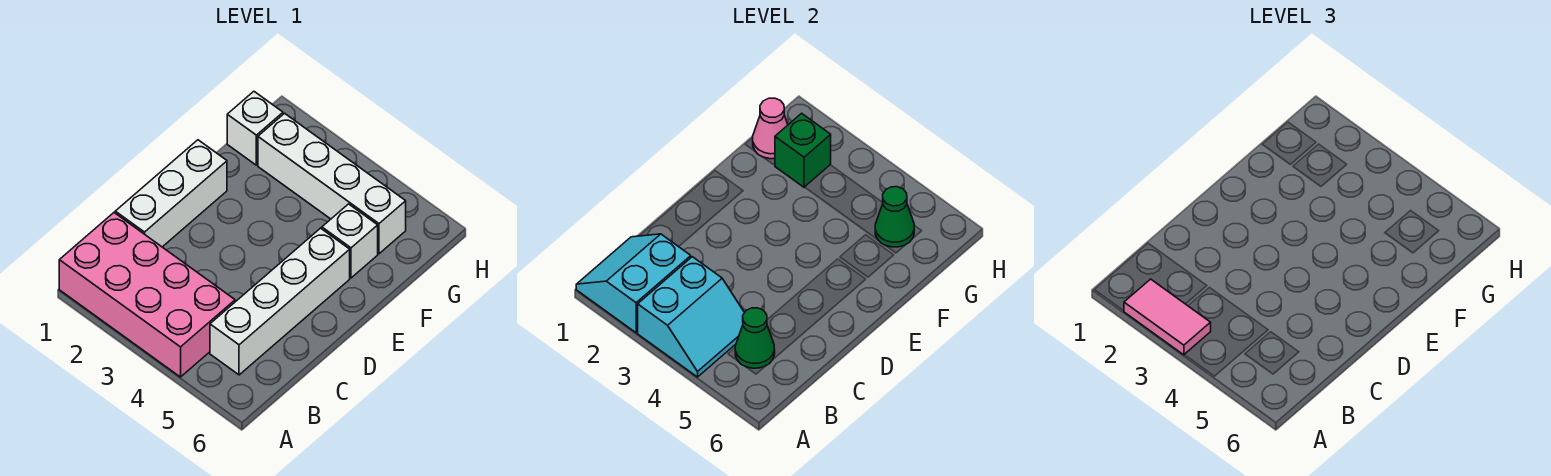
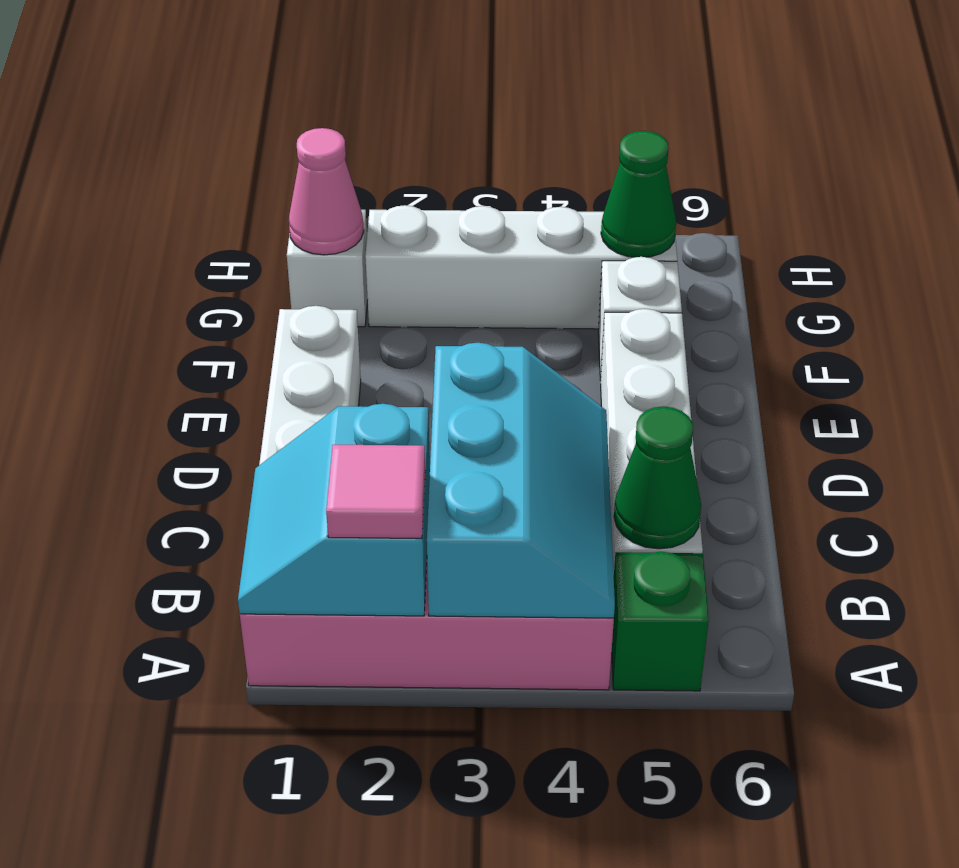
pink 1x2 tile [1124,279,1211,355] -> pink 1x1 tile [326,445,425,539]
cyan 2x2 slope [638,257,744,377] -> cyan 2x3 slope [427,343,615,618]
green 1x1 brick [775,113,831,187] -> green 1x1 brick moved to [612,552,709,691]

